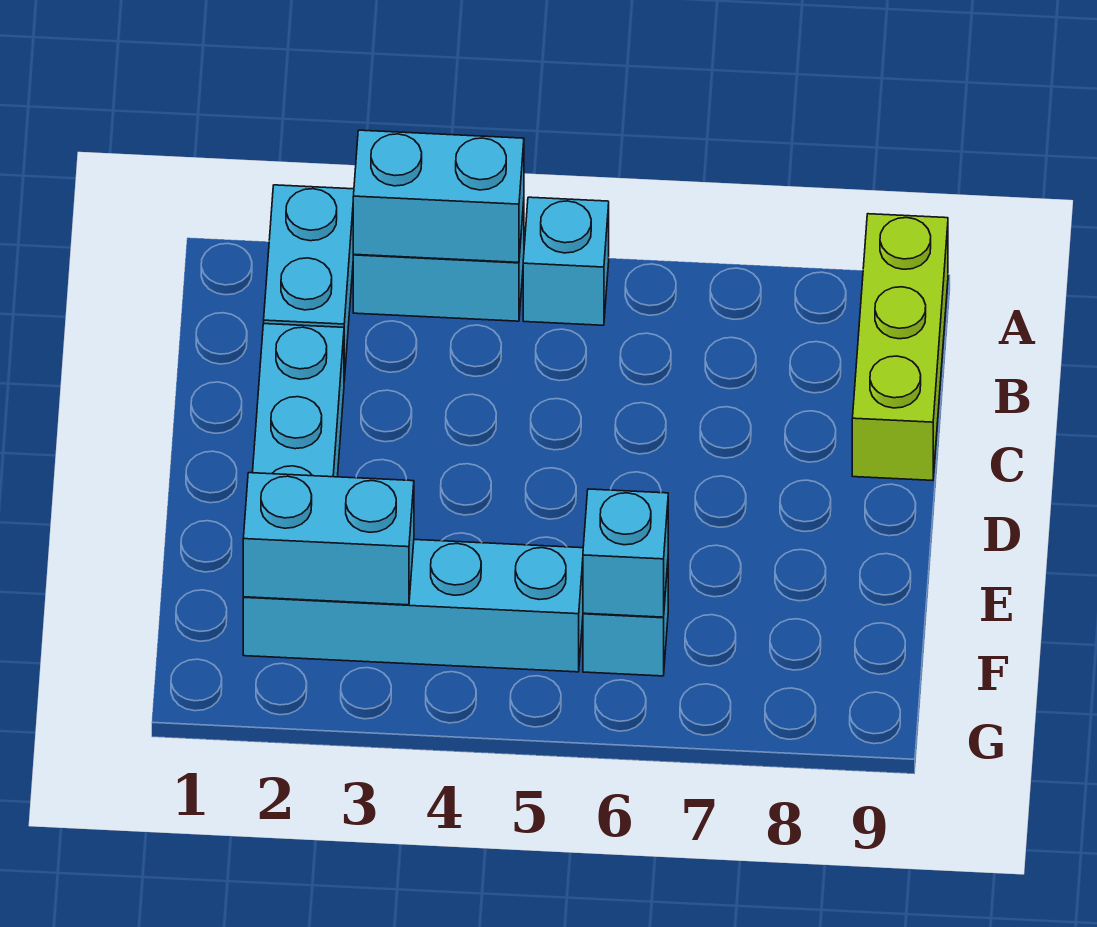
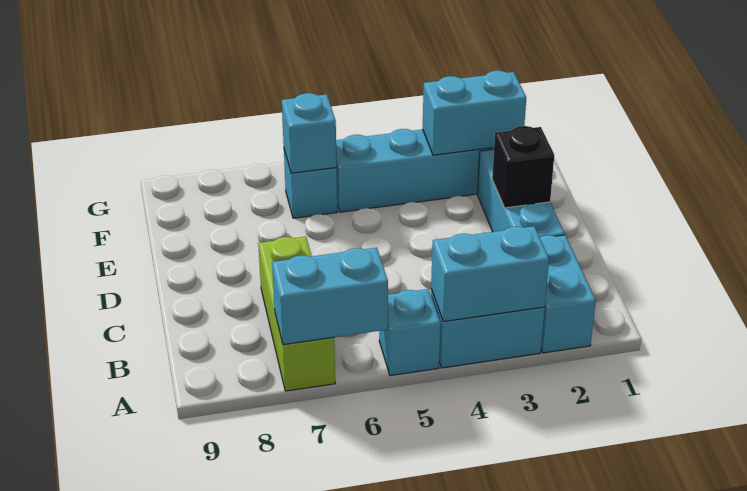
none -> cyan 1x2 brick [272,248,388,345]
lime 1x3 brick [852,214,948,480] -> lime 1x3 brick moved to [258,237,335,391]
none -> black 1x1 brick [492,126,554,208]

